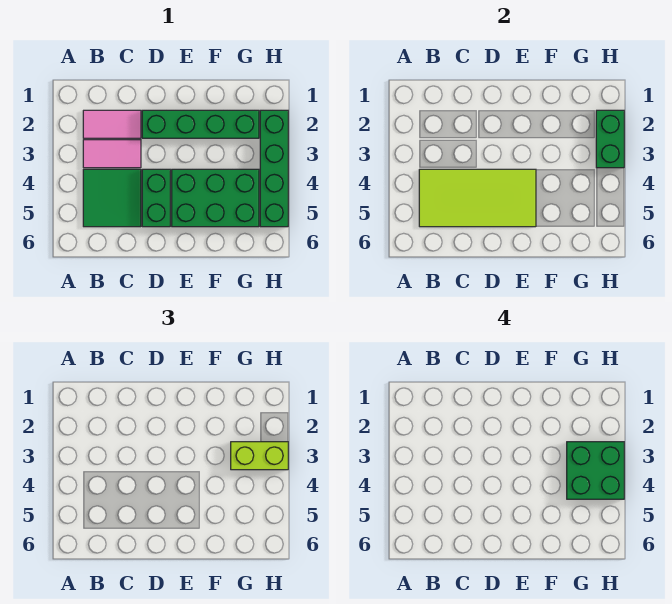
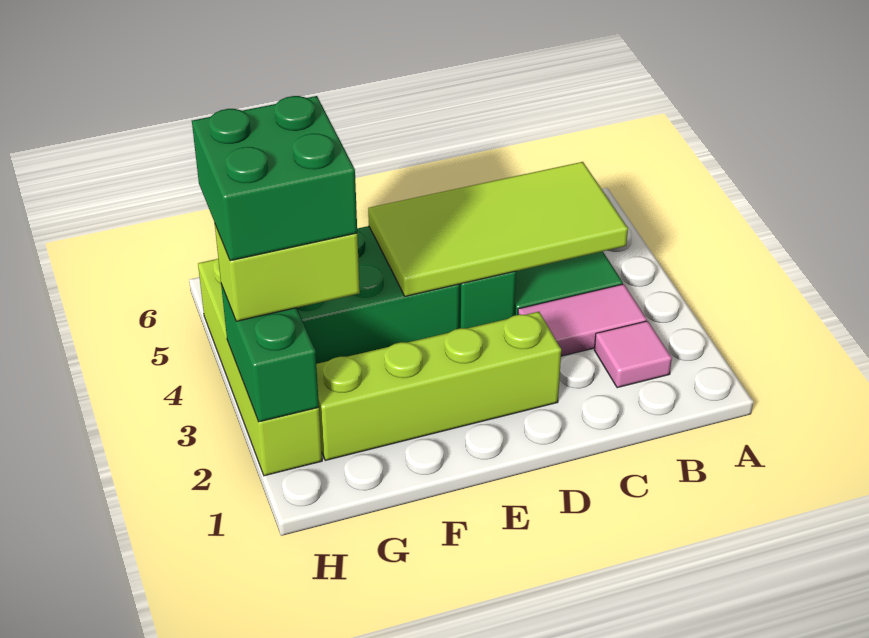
pink 1x2 tile [83,110,141,138] -> pink 1x1 tile [594,321,672,388]
green 1x4 brick [142,110,259,138] -> lime 1x4 brick [316,312,561,460]
green 1x4 brick [260,110,288,227] -> lime 1x4 brick [198,259,322,476]

